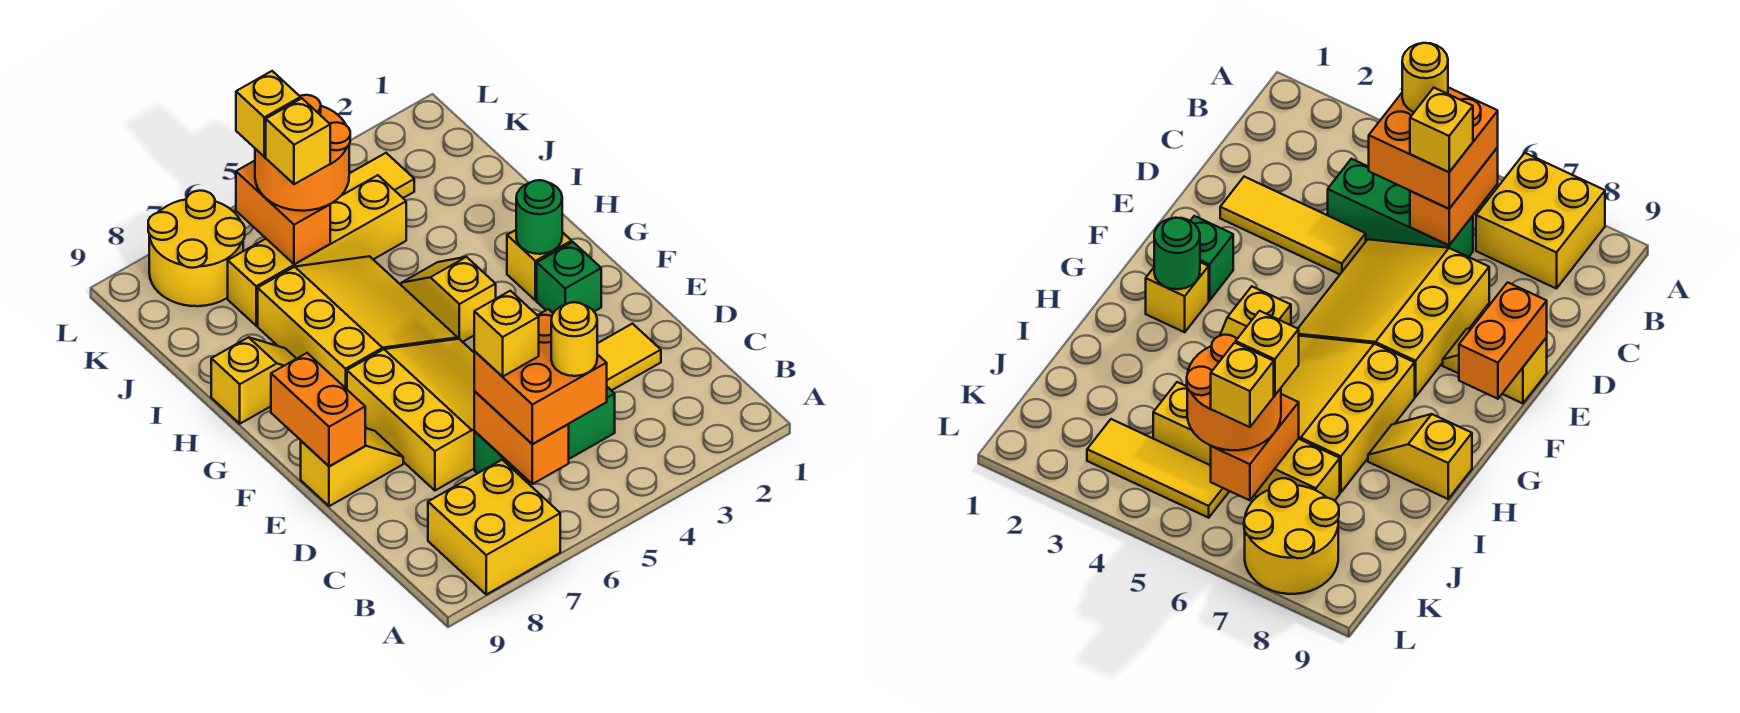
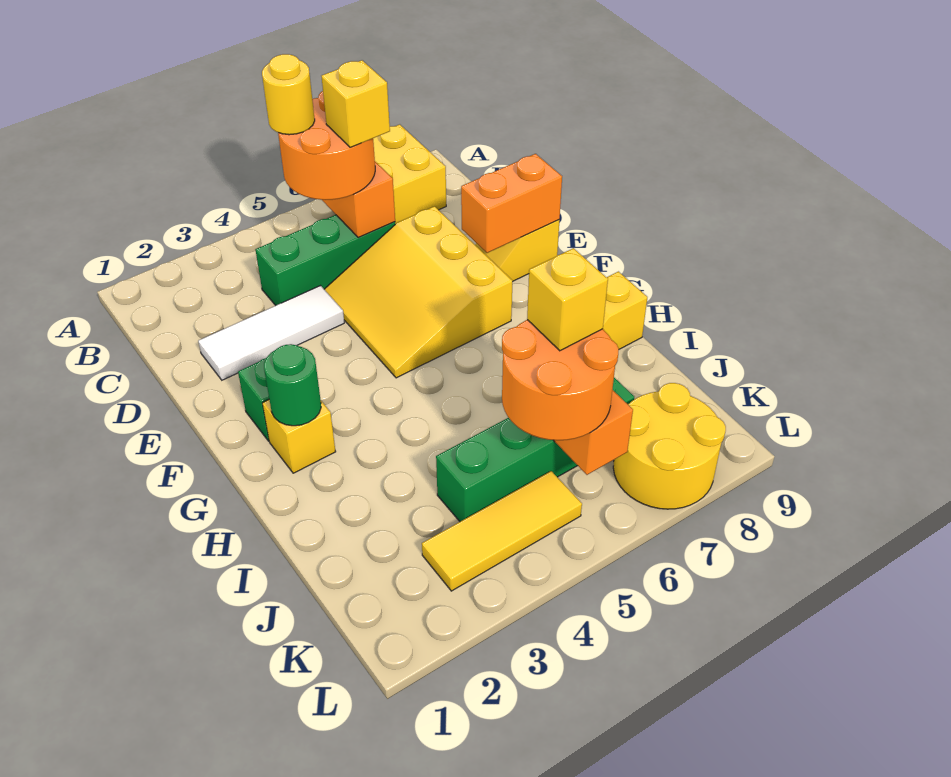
orange 2x2 brick [474,309,607,444] -> orange 2x2 round brick [278,91,375,200]
yellow 1x3 tile [597,324,661,391] -> white 1x3 tile [198,286,344,380]
orange 1x2 brick [271,353,365,466] -> orange 1x2 brick turned to [461,154,562,253]
yellow 1x2 slope [401,257,496,342] -> none
yellow 3x3 slope [258,256,458,389] -> none
yellow 1x4 brick [228,175,406,326] -> green 1x4 brick [436,378,634,521]
yellow 1x1 brick [236,71,301,157] -> none

